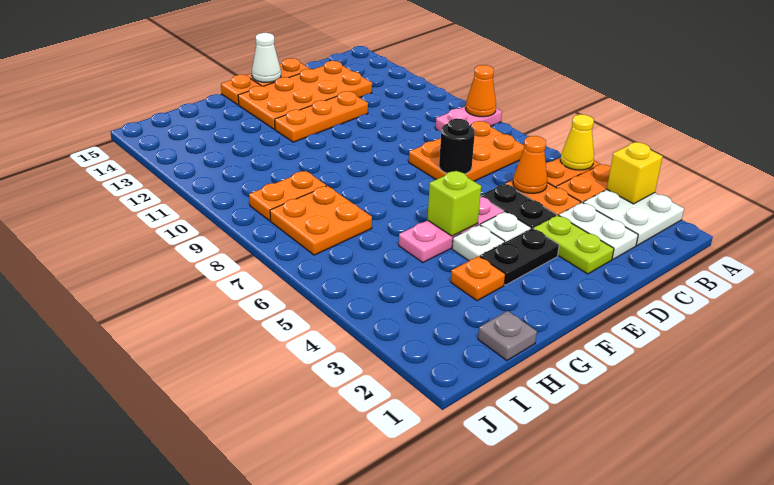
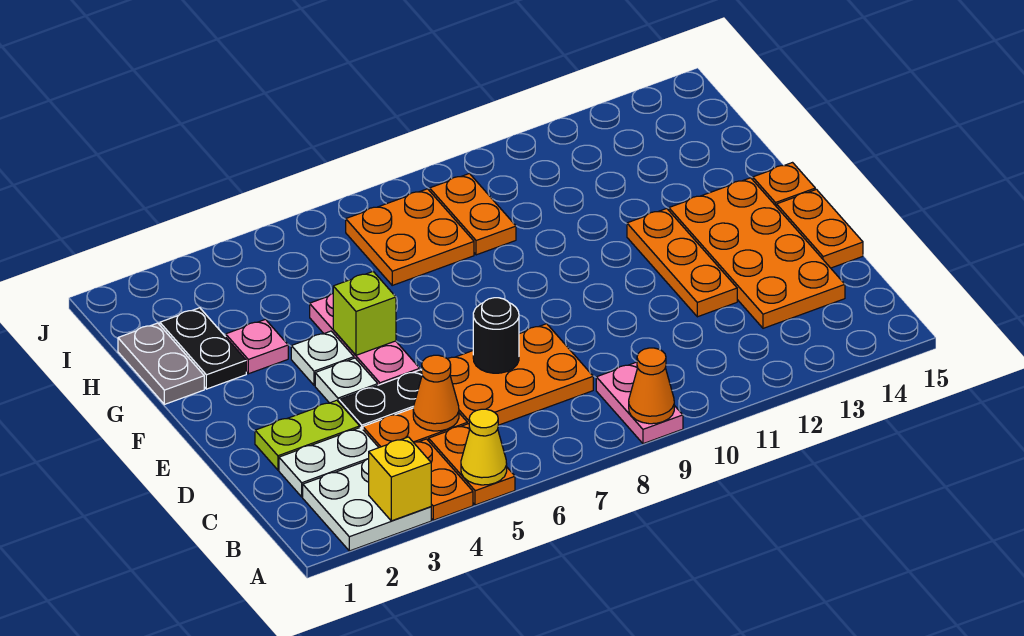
orange 2x3 plate [409,121,524,181] -> orange 2x3 plate turned to [447,324,593,425]
black 1x2 plate [480,228,559,285] -> black 1x2 plate moved to [160,308,246,389]
white 1x1 cone [252,33,281,82] -> none
orange 1x1 plate [451,256,505,301] -> pink 1x1 plate [226,319,288,374]
grey 1x1 plate [478,311,537,361] -> grey 1x2 plate [118,323,204,404]

